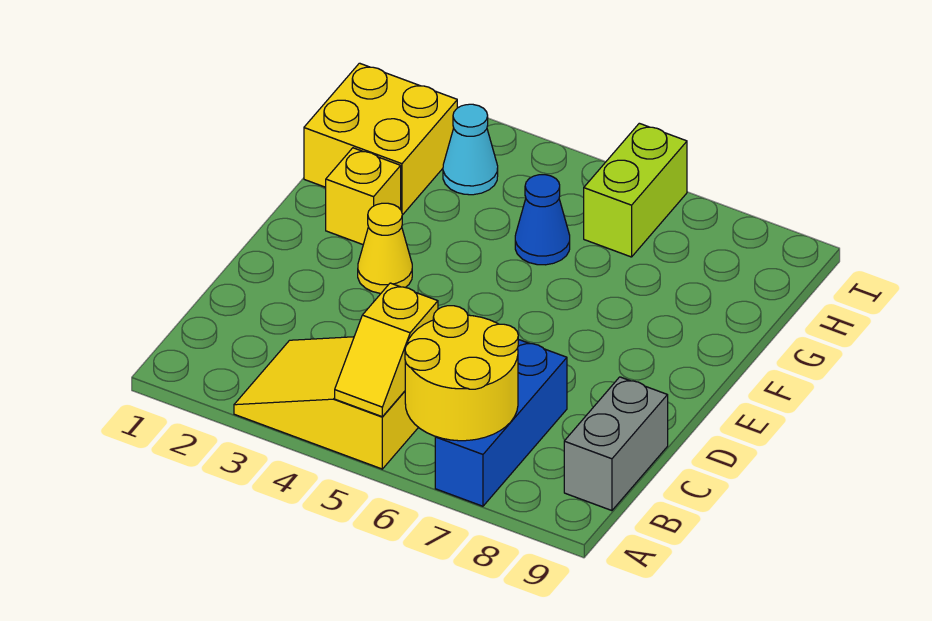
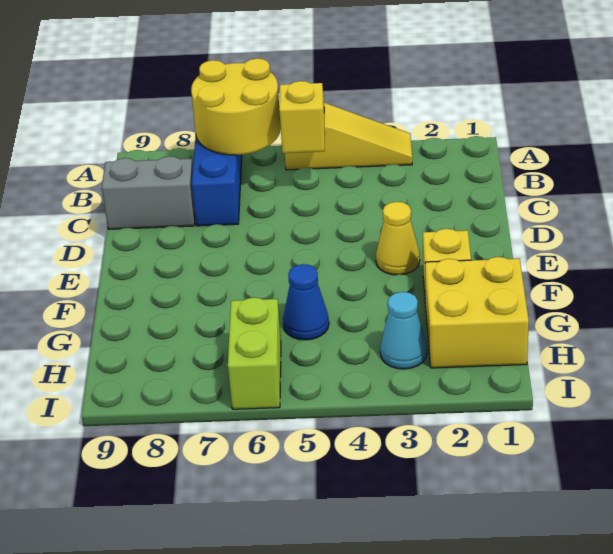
yellow 2x3 slope [234,337,418,469] -> yellow 1x3 slope [285,103,412,170]
grey 1x2 brick [564,377,668,511] -> grey 1x2 brick turned to [102,156,195,229]

